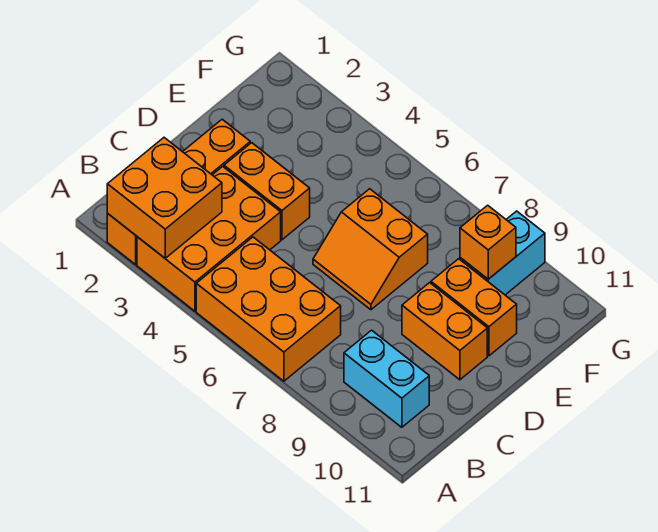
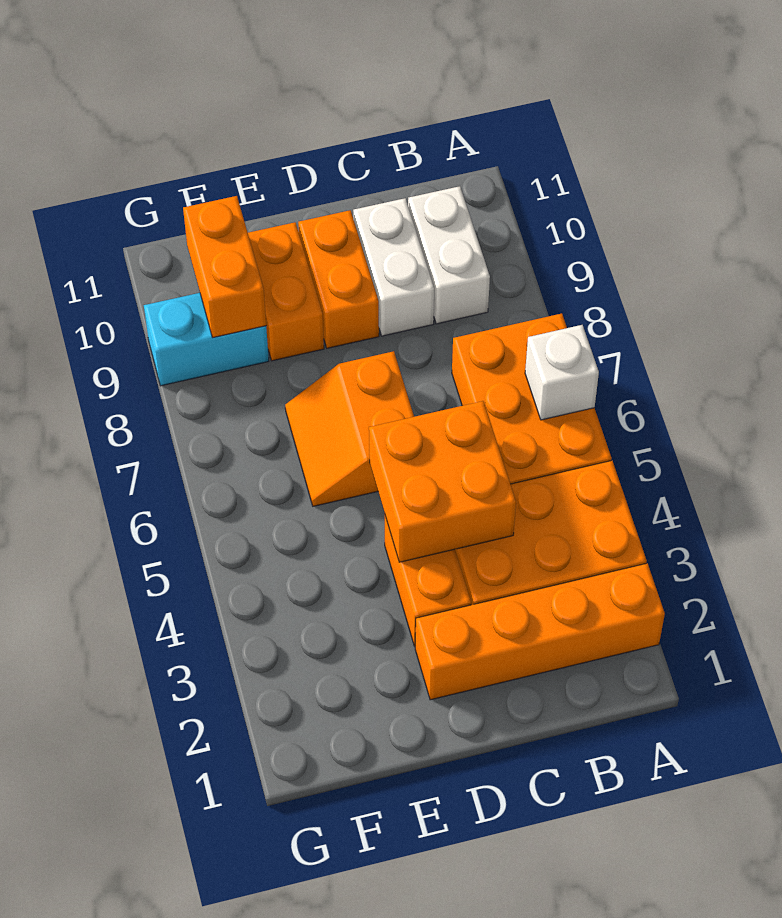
orange 2x2 brick [107,138,222,258] -> orange 2x2 brick moved to [369,401,516,562]
none -> white 1x1 brick [525,325,599,420]
cyan 1x2 brick [344,330,429,427] -> white 1x2 brick [408,186,490,324]
none -> white 1x2 brick [353,198,434,336]
orange 2x2 slope [313,189,428,310] -> orange 2x2 slope turned to [285,351,414,506]
orange 1x1 brick [460,205,516,279] -> orange 1x2 brick [183,196,266,337]

